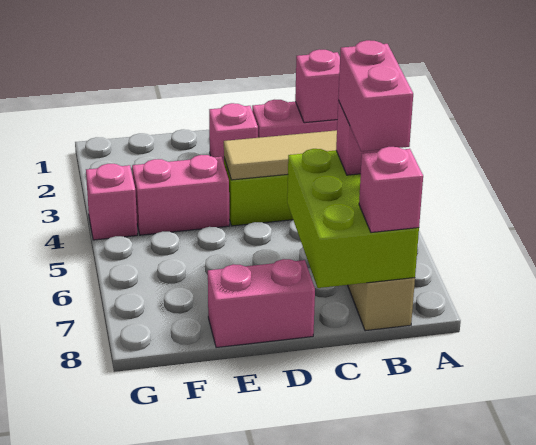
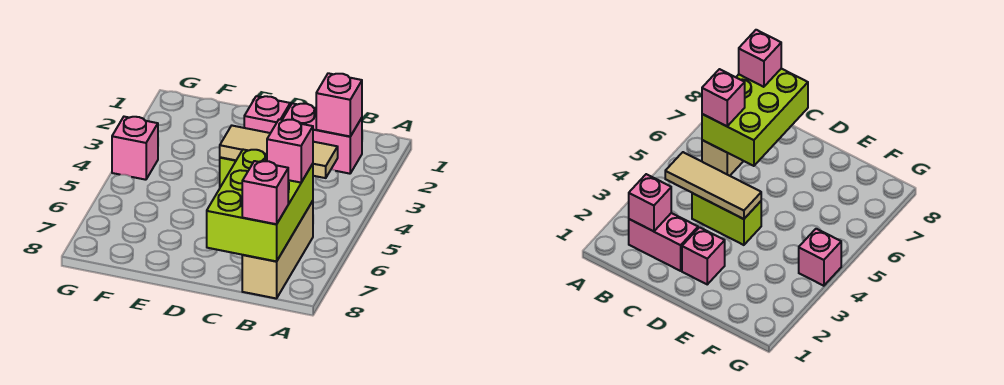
pink 1x2 brick [338,40,413,151] -> none
pink 1x2 brick [208,259,315,348] -> none
pink 1x2 brick [132,155,229,235] -> none

